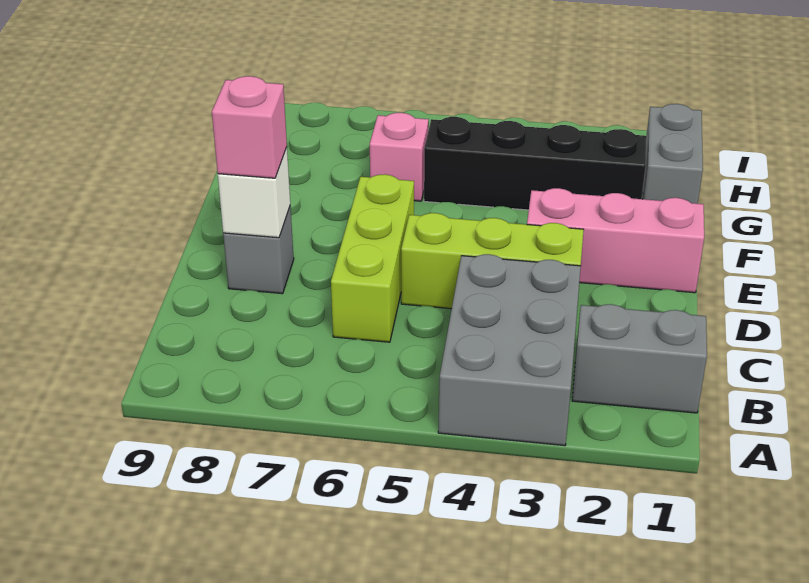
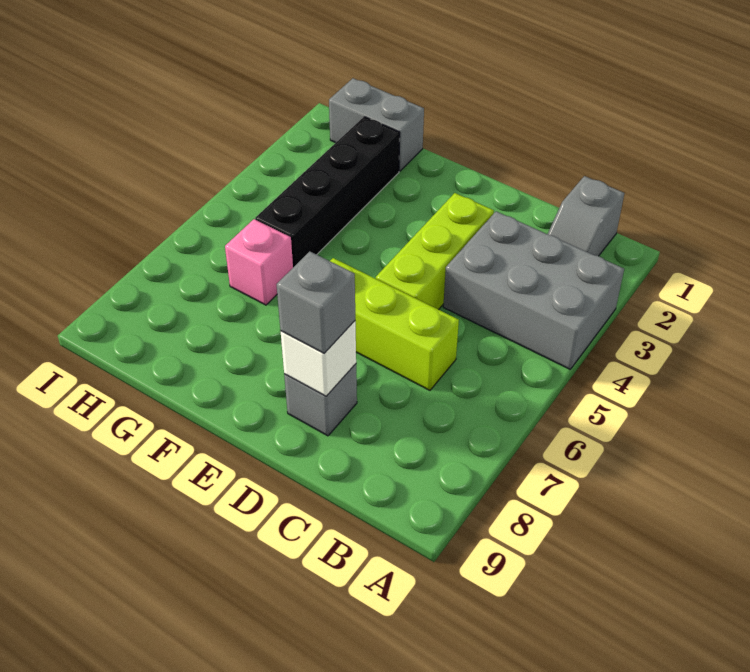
grey 1x2 brick [572,304,707,413] -> grey 1x2 slope [548,176,624,256]
pink 1x1 brick [212,76,287,178] -> grey 1x1 brick [277,251,355,353]
pink 1x3 brick [527,188,704,293] -> none

